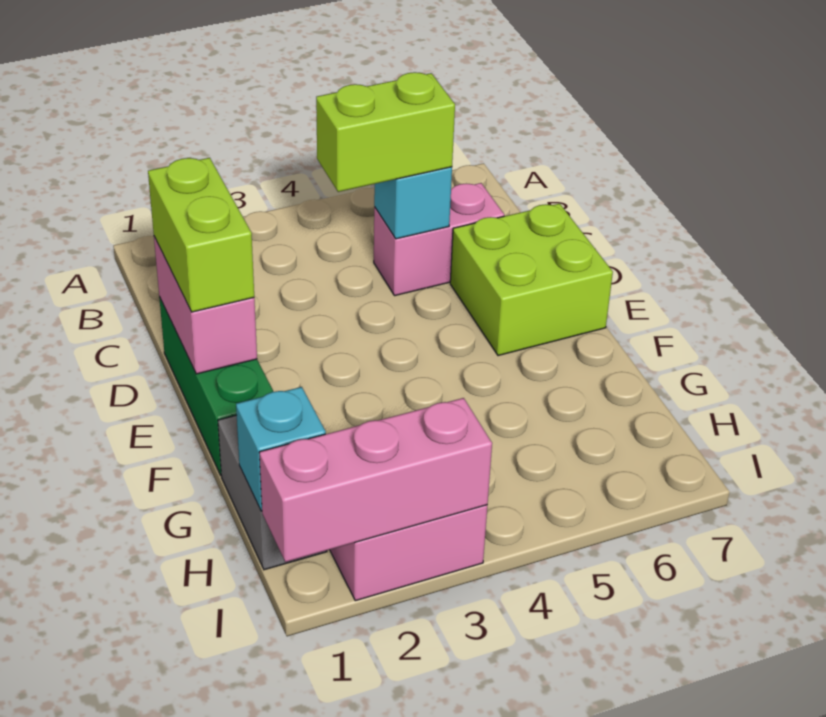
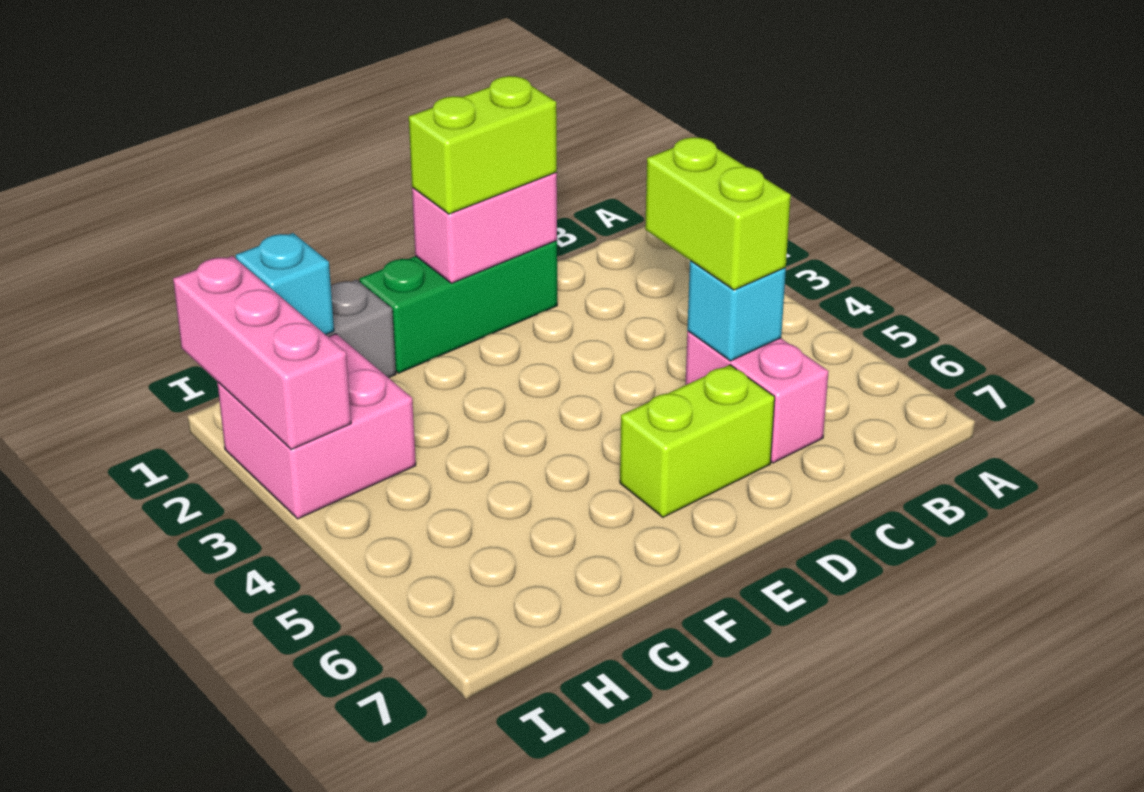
lime 2x2 brick [450,204,613,356] -> lime 1x2 brick [620,365,775,517]

